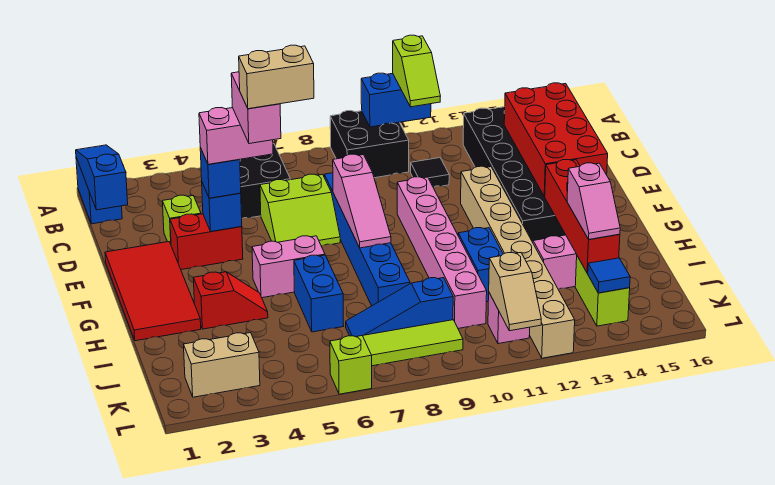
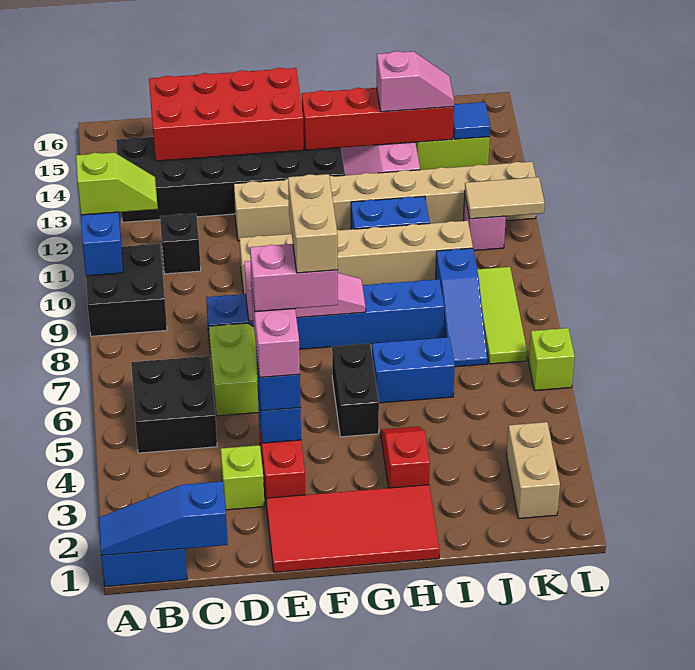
black 1x1 tile [411,158,449,187] -> black 1x1 brick [160,213,201,274]
pink 1x6 brick [397,177,487,328] -> tan 1x6 brick [240,221,473,294]
pink 1x2 brick [252,236,325,298] -> black 1x2 brick [332,343,379,437]
tan 1x2 slope [489,253,541,331] -> tan 1x2 tile [465,177,545,219]

